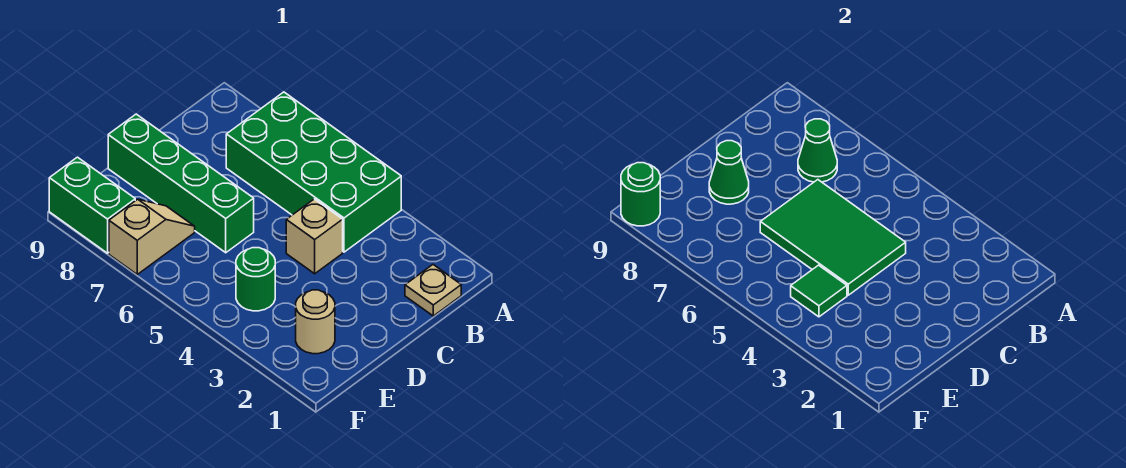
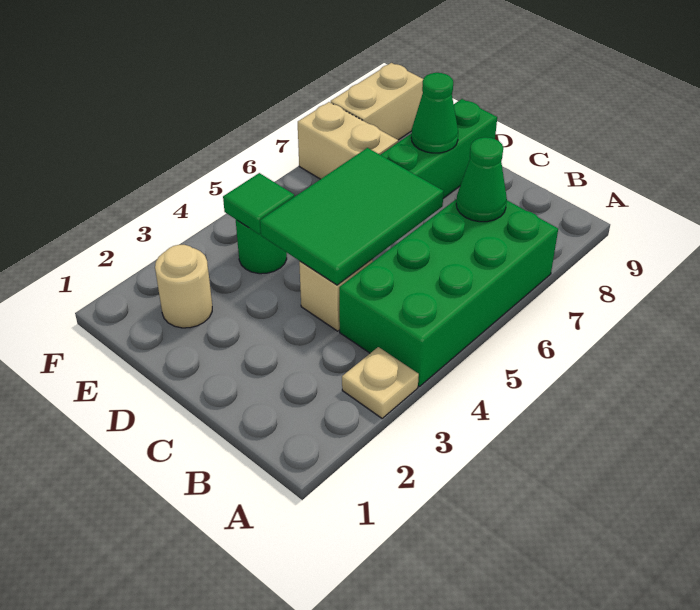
tan 1x1 plate [405,265,461,316] -> tan 1x1 plate moved to [342,347,419,418]
tan 1x2 slope [109,199,195,274] -> tan 1x2 brick [298,102,398,179]
green 1x2 brick [49,157,135,253] -> tan 1x2 brick [331,63,423,140]
green 1x1 round brick [621,163,660,226] -> none

